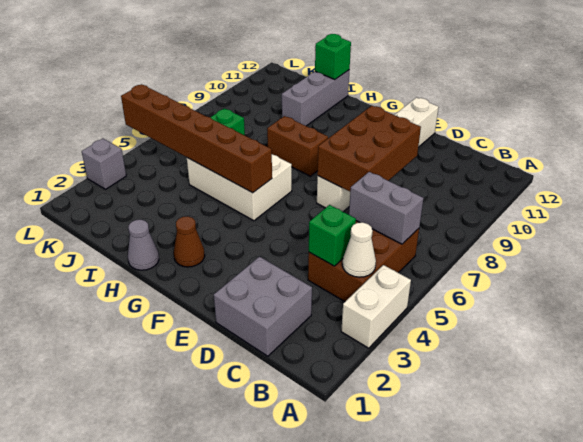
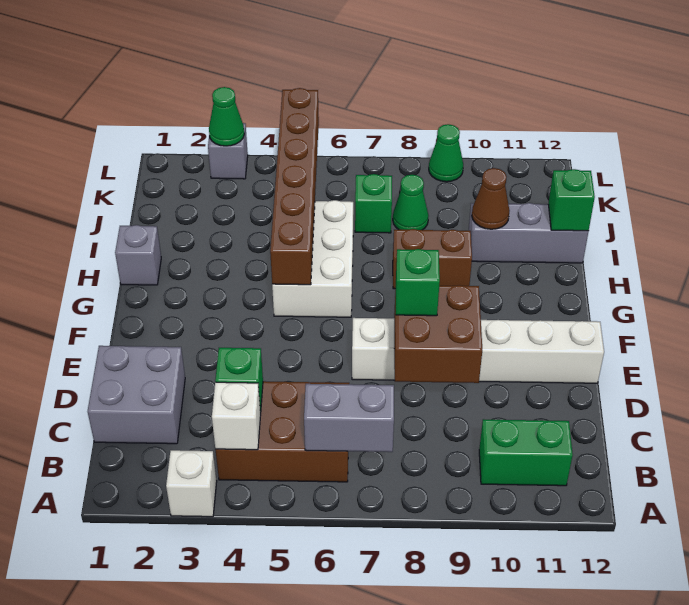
white 1x2 brick [341,265,411,348] -> white 1x1 brick [166,450,217,517]
white 1x1 cone [342,222,376,277] -> white 1x1 brick [212,382,261,450]
grey 1x2 brick [349,172,424,244] -> grey 1x2 brick turned to [304,384,394,452]
none -> green 1x2 brick [479,419,573,486]
brown 2x3 brick [317,106,421,191] -> brown 2x2 brick [394,285,482,383]
none -> green 1x1 brick [396,249,440,316]
brown 1x1 cone [174,216,205,267] -> brown 1x1 cone moved to [472,168,510,229]
brown 1x2 brick [267,116,328,176] -> brown 1x2 brick turned to [393,229,472,289]
grey 1x1 cone [128,220,159,270] -> grey 1x1 brick [115,225,161,285]
none -> green 1x1 cone [393,175,429,230]
none -> green 1x1 cone [209,87,244,146]
none -> green 1x1 cone [429,124,463,182]

